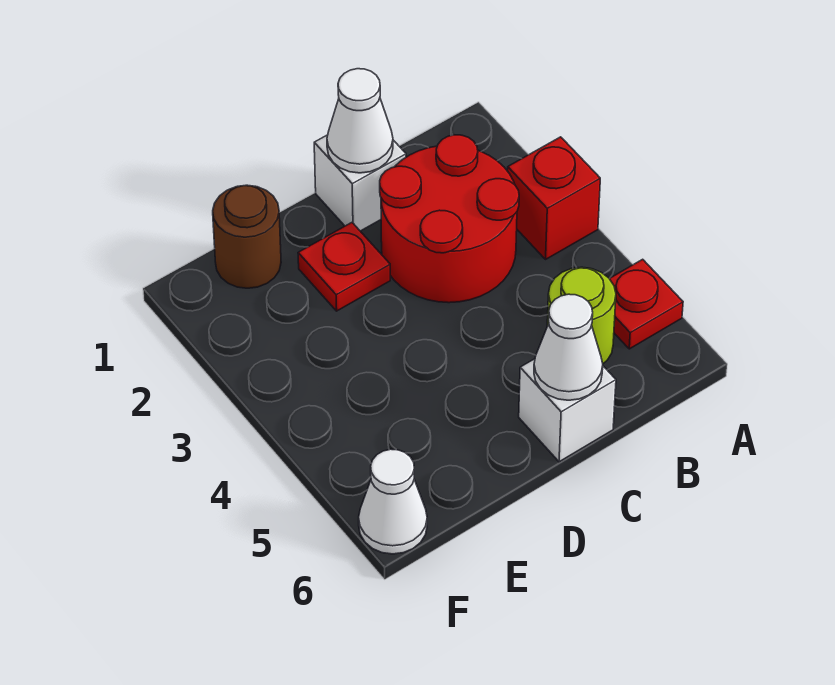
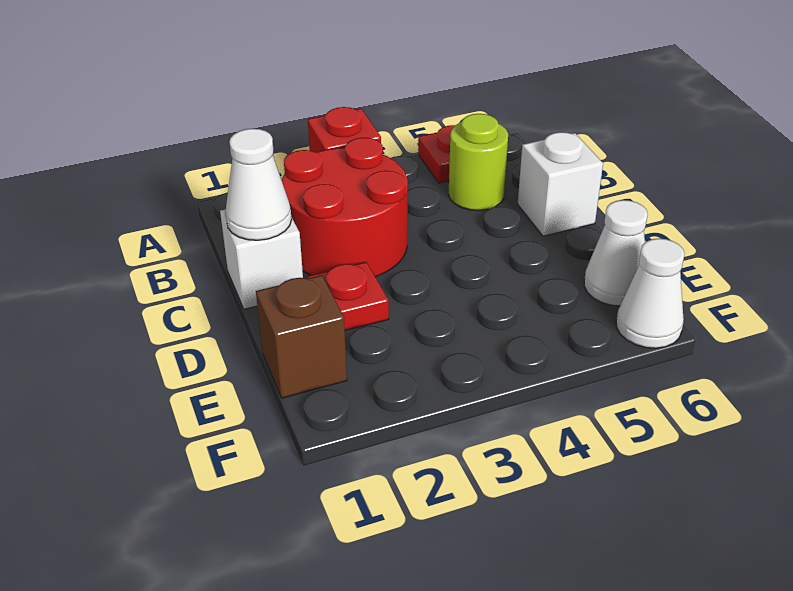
white 1x1 cone [534,294,603,400] -> white 1x1 cone moved to [584,200,648,306]
brown 1x1 round brick [213,185,281,288] -> brown 1x1 brick [256,275,347,398]

